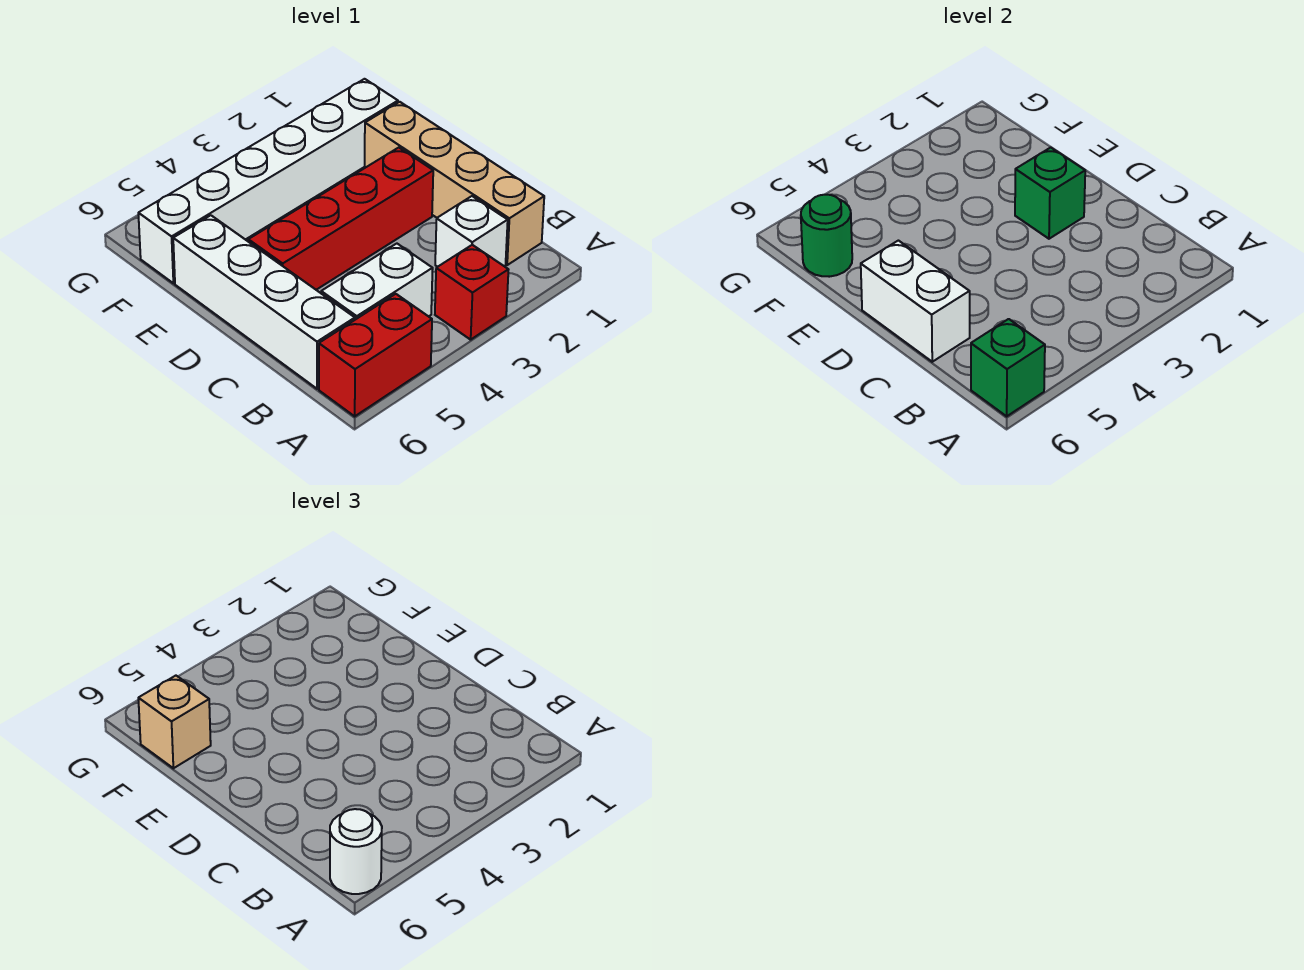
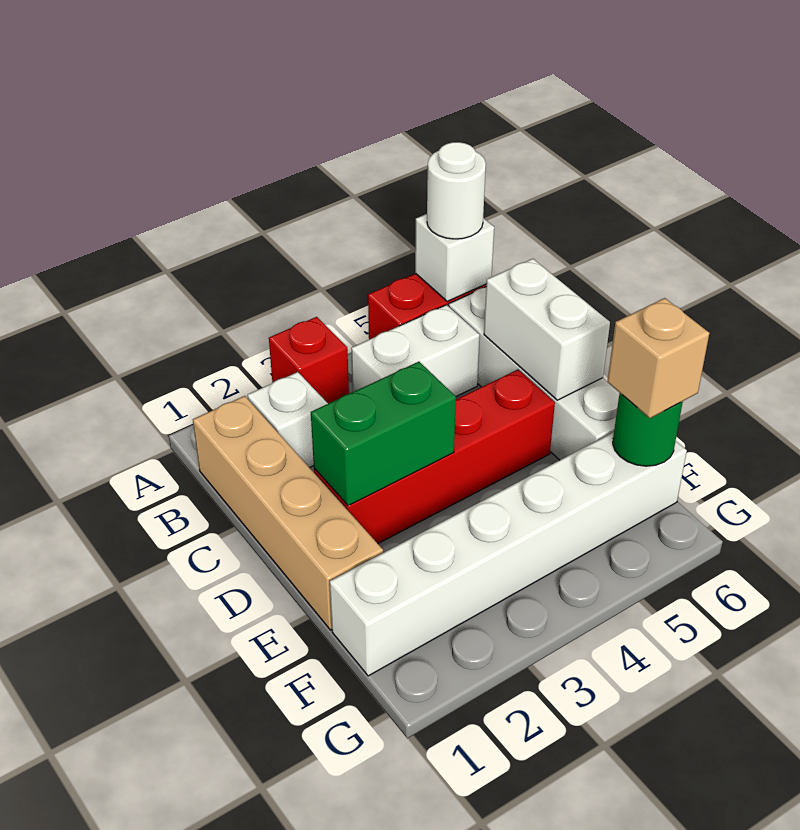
green 1x1 brick [971,319,1045,416] -> white 1x1 brick [415,214,494,302]
green 1x1 brick [1015,148,1085,239] -> green 1x2 brick [311,362,456,506]

